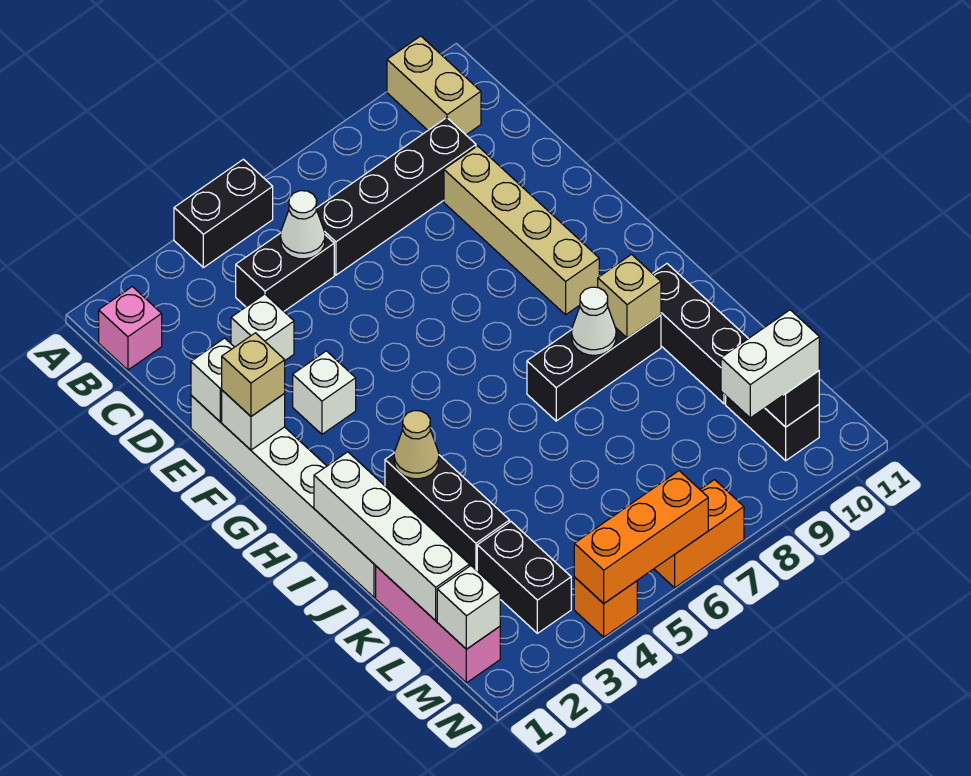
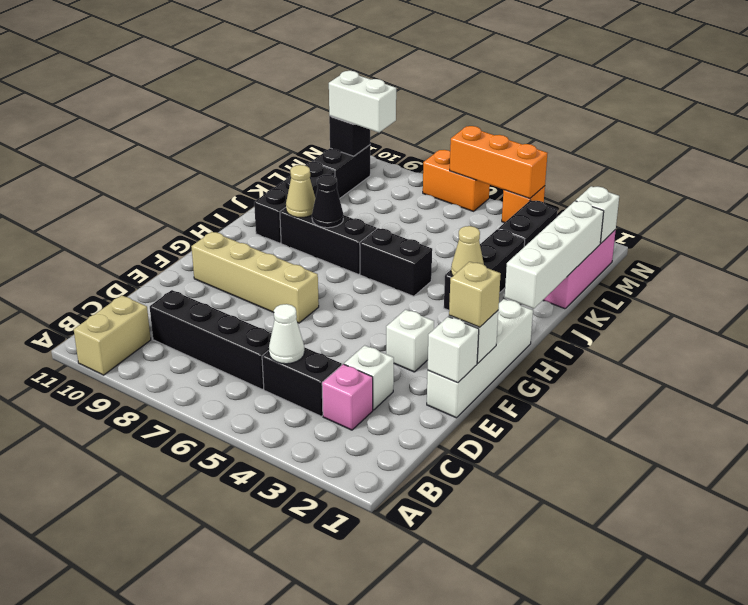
black 1x2 brick [174,159,273,268] -> black 1x2 brick moved to [360,228,432,296]
pink 1x1 brick [99,287,162,370] -> pink 1x1 brick moved to [322,364,373,430]
tan 1x4 brick [444,146,599,315] -> tan 1x4 brick turned to [191,232,319,323]
white 1x6 brick [191,395,376,597] -> white 1x4 brick [427,299,533,418]
white 1x1 cone [572,287,616,355] -> black 1x1 cone [312,175,343,228]
tan 1x1 brick [598,255,661,338] -> tan 1x1 cone [286,165,315,218]

